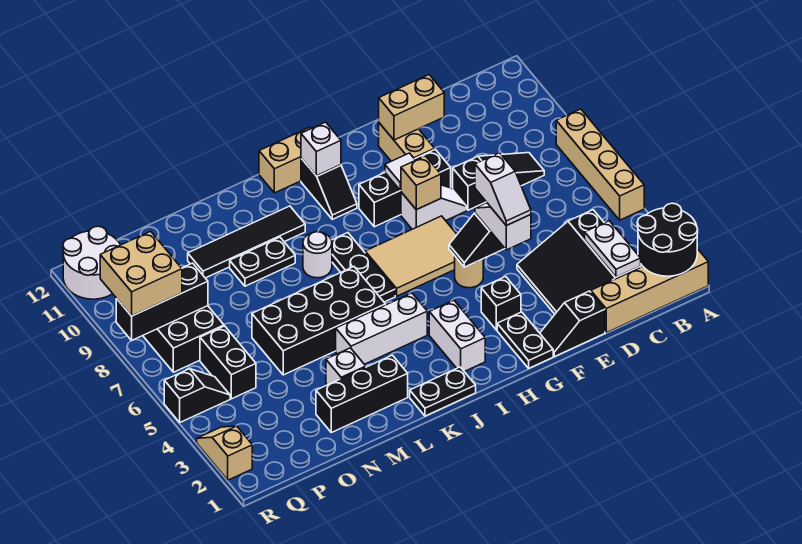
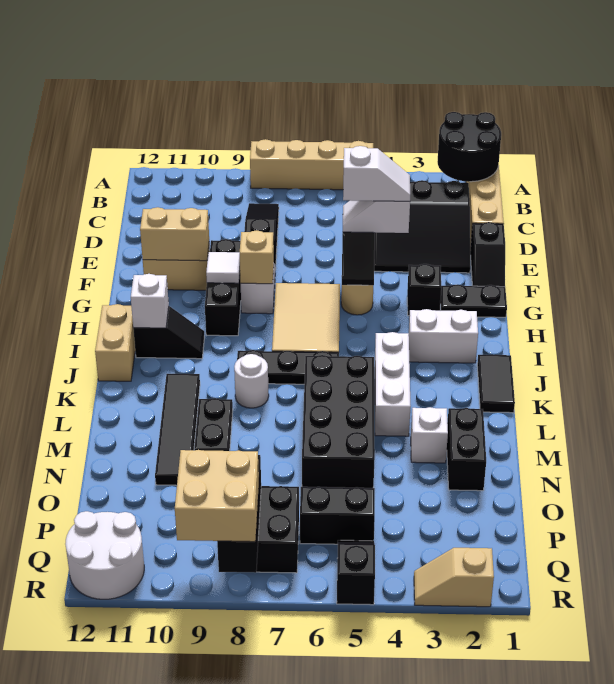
white 1x2 plate [585,221,641,277] -> none
tan 1x2 brick [379,75,444,140] -> tan 1x2 brick turned to [140,207,209,261]
black 1x2 plate [410,367,476,416] -> black 1x2 tile [477,355,515,413]
black 1x3 brick [316,355,408,433] -> black 1x2 brick [447,408,486,491]

